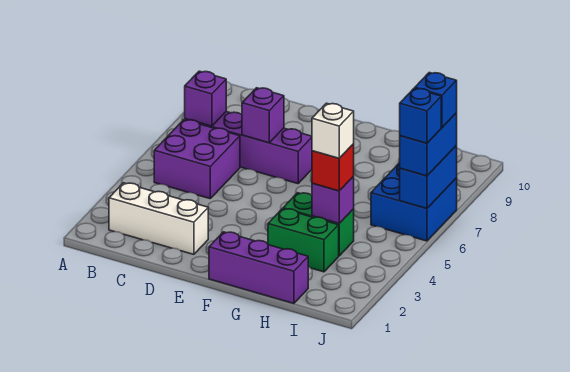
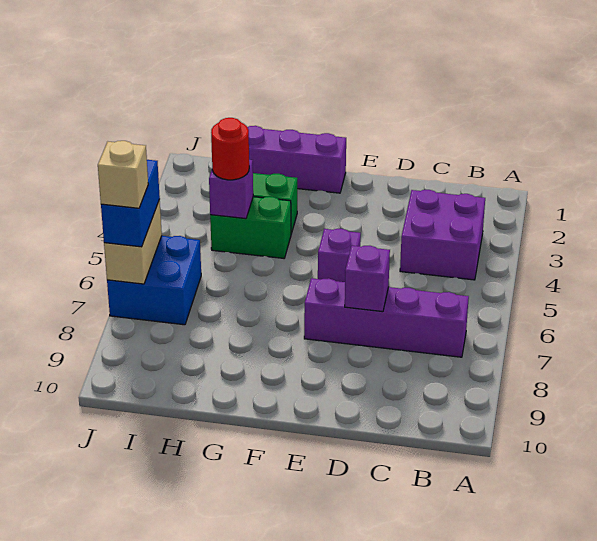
white 1x3 brick [109,183,208,254] -> none
purple 2x2 brick [154,120,240,199] -> purple 2x2 brick moved to [400,190,485,280]
purple 1x1 brick [185,71,226,126] -> purple 1x1 brick moved to [318,229,361,282]
red 1x1 brick [312,144,354,191] -> red 1x1 round brick [211,118,249,180]
white 1x1 brick [312,103,354,158] -> none
blue 1x2 brick [400,146,457,209] -> tan 1x2 brick [104,199,162,284]
blue 1x1 brick [400,88,441,143] -> none
blue 1x1 brick [415,73,457,127] -> tan 1x1 brick [98,141,148,208]

